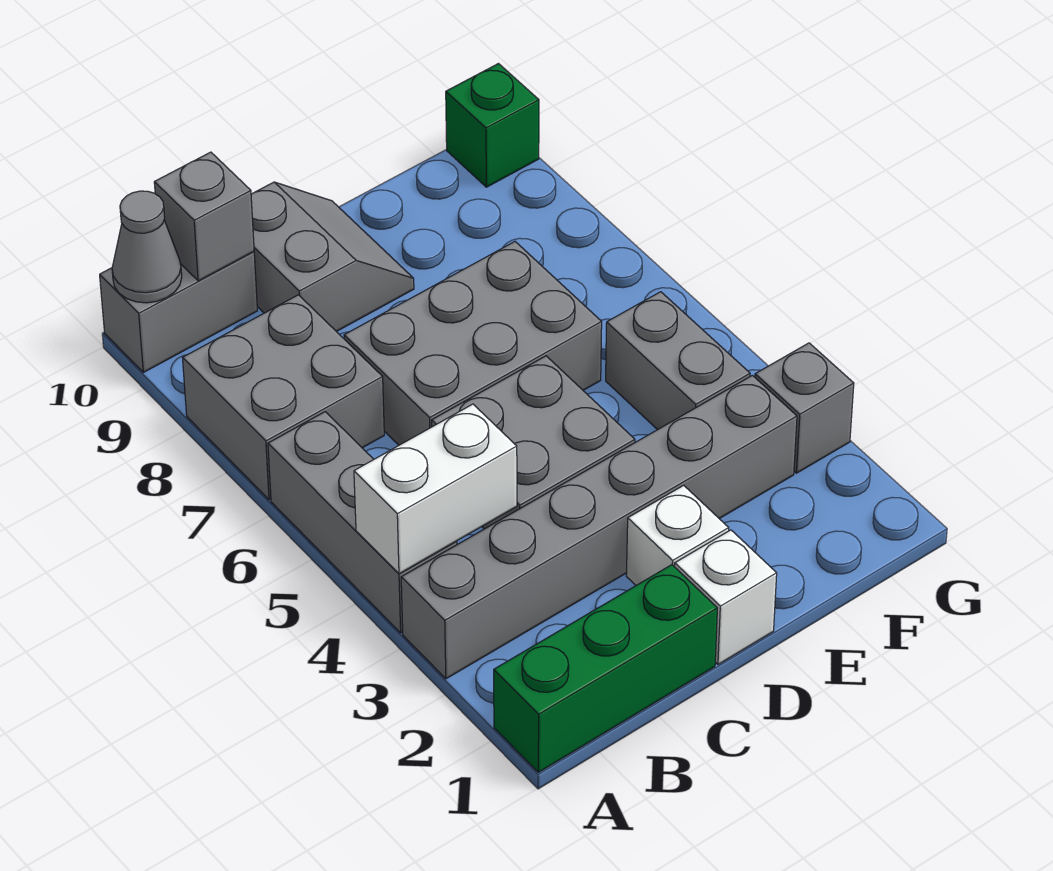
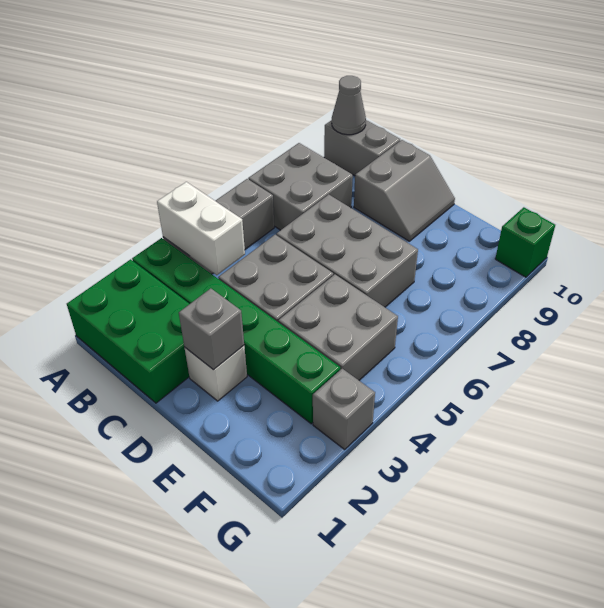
green 1x3 brick [494,565,717,772] -> green 2x3 brick [67,259,189,403]
grey 1x6 brick [401,375,797,679] -> green 1x6 brick [132,238,340,424]
grey 1x1 brick [154,152,254,281] -> grey 1x1 brick moved to [179,288,244,370]
white 1x1 brick [675,530,777,664] -> none
grey 1x2 brick [606,292,750,430] -> grey 2x2 brick [278,274,398,380]

